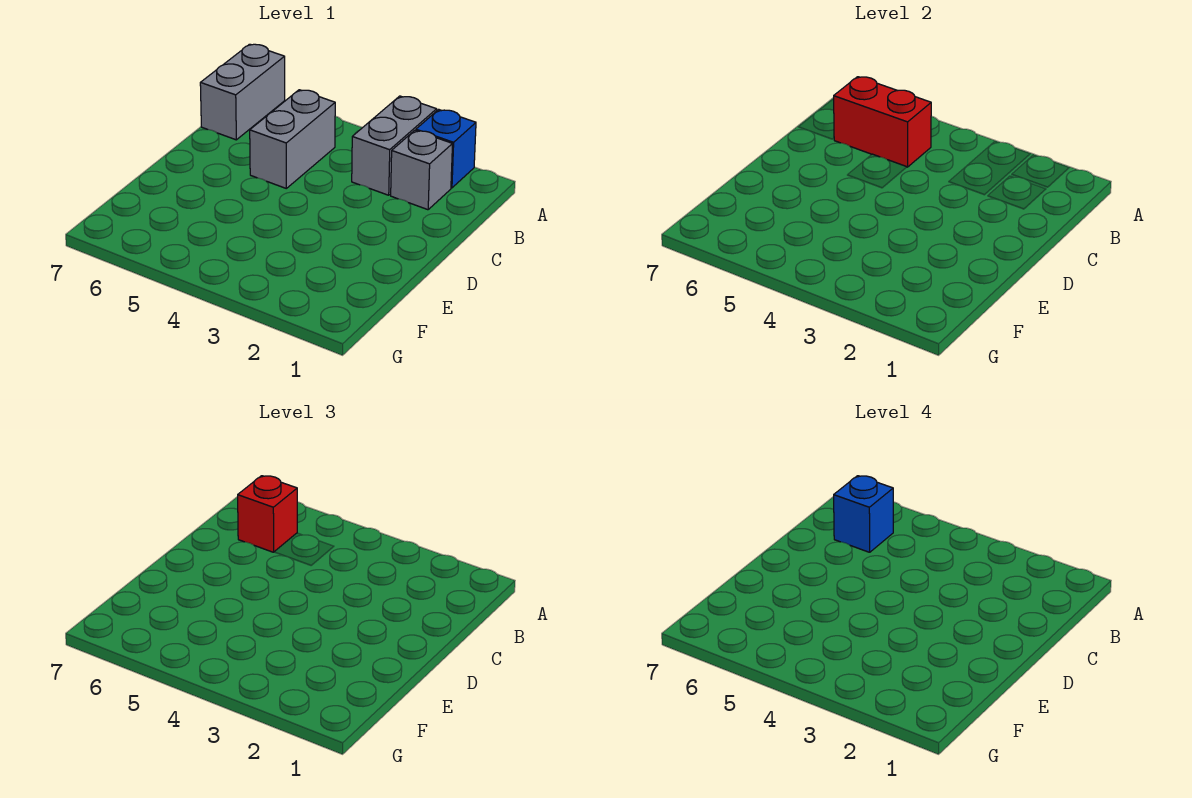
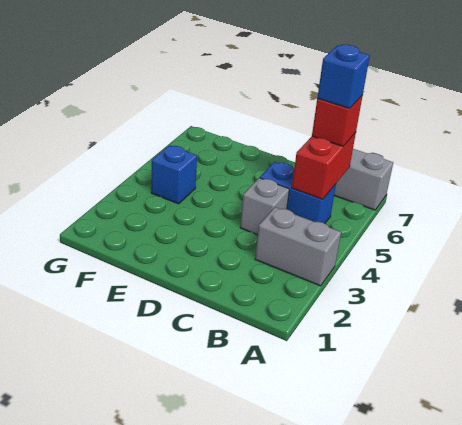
blue 1x1 brick [416,109,476,188] -> blue 1x1 brick moved to [151,145,197,204]
grey 1x1 brick [391,130,452,210] -> grey 1x1 brick moved to [240,178,289,235]
grey 1x2 brick [250,90,335,188] -> blue 1x2 brick [260,162,336,224]

